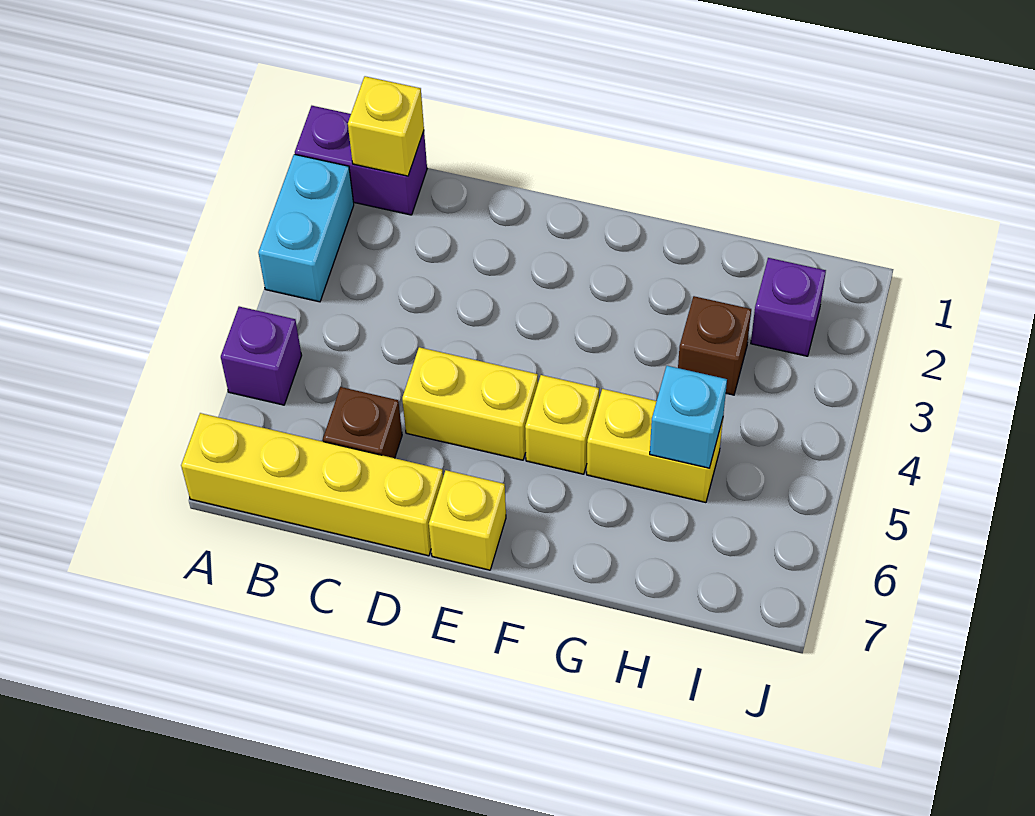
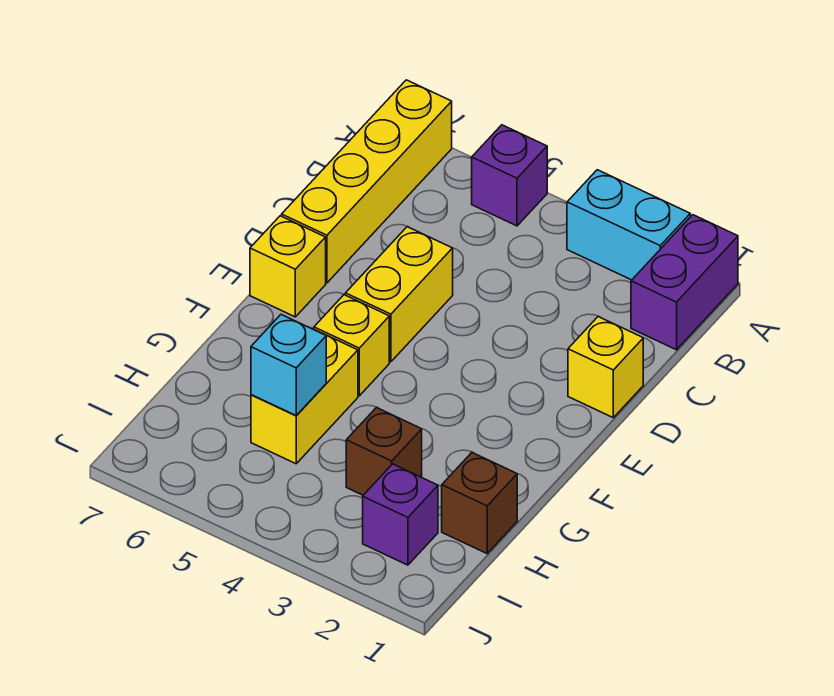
yellow 1x1 brick [348,76,424,176] -> yellow 1x1 brick moved to [568,316,643,417]
brown 1x1 brick [323,387,402,458] -> brown 1x1 brick moved to [442,452,517,553]

